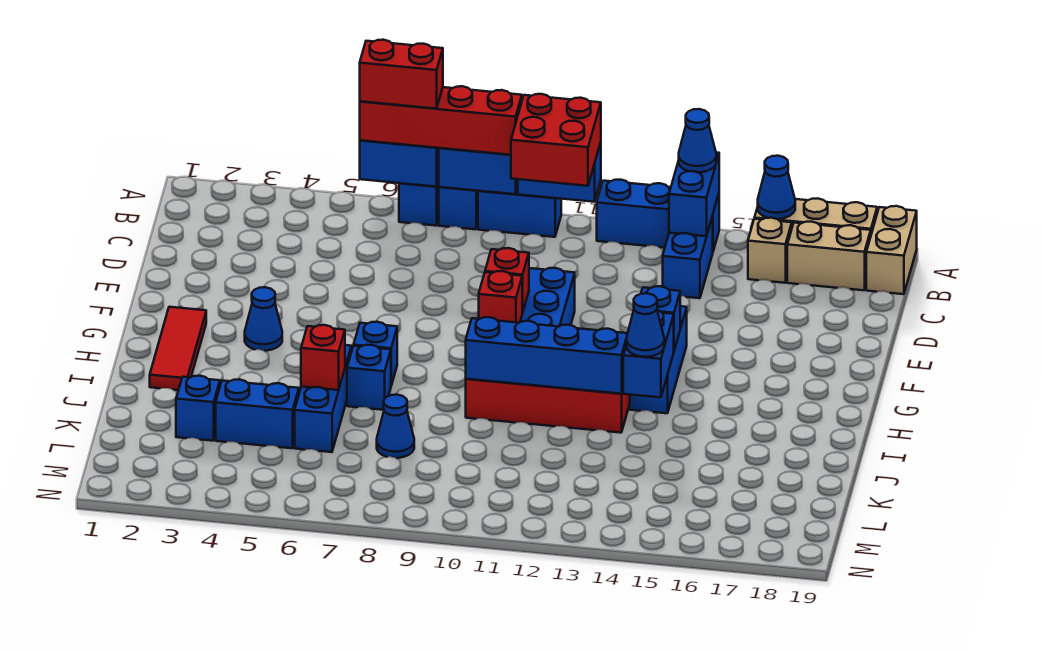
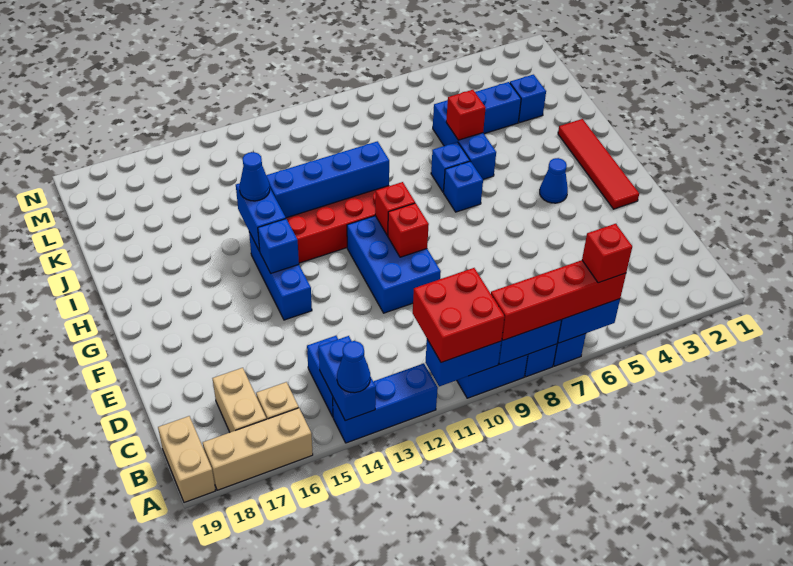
red 1x2 brick [360,40,443,109] -> red 1x1 brick [582,224,632,283]
blue 1x1 cone [758,156,795,219] -> none
tan 1x2 brick [787,222,871,290] -> tan 1x2 brick turned to [212,368,266,432]
red 1x3 tile [150,307,206,390] -> red 1x4 tile [558,119,639,209]
blue 1x1 cone [377,395,414,458] -> none

